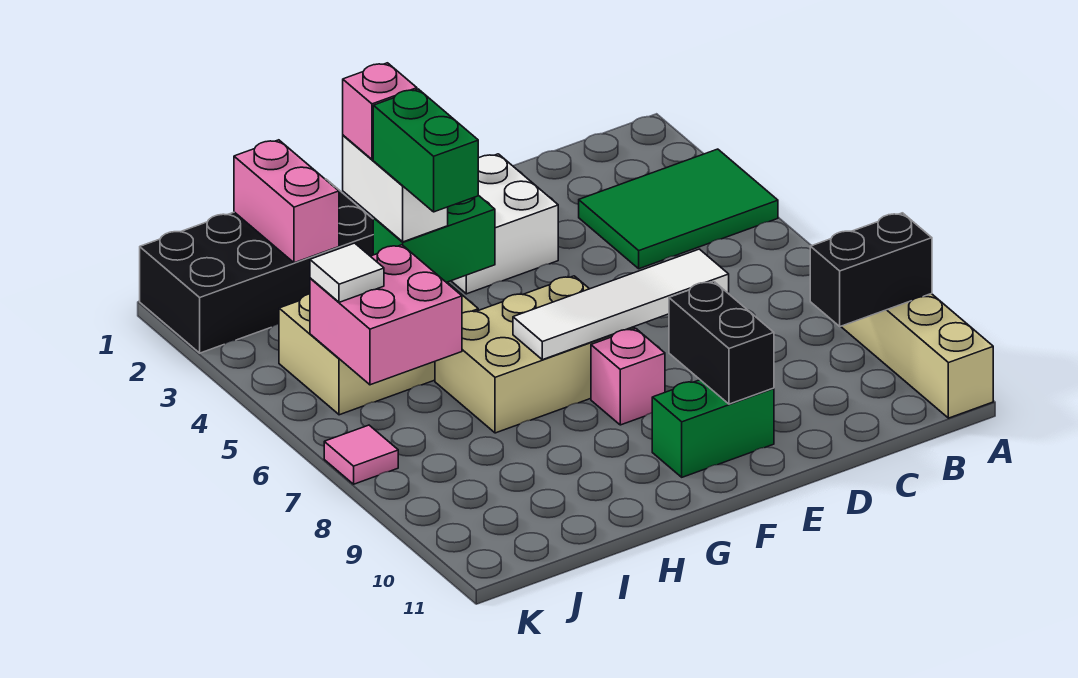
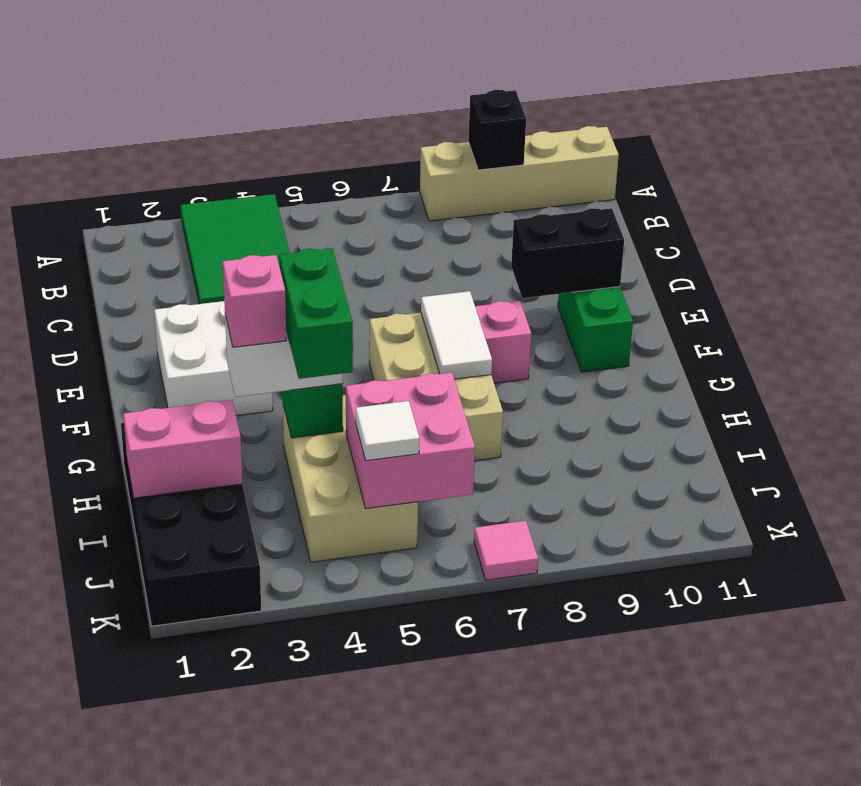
black 1x2 brick [810,213,932,326] -> black 1x1 brick [468,90,526,170]
white 1x4 tile [513,249,729,360] -> white 1x2 tile [421,291,492,379]
green 1x2 brick [373,89,478,212] -> green 1x2 brick turned to [279,248,353,379]

